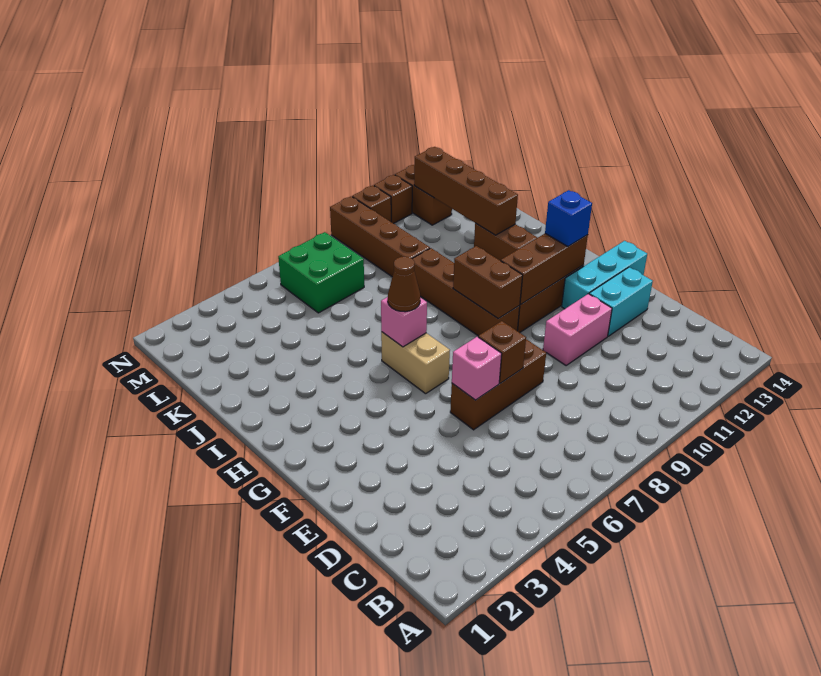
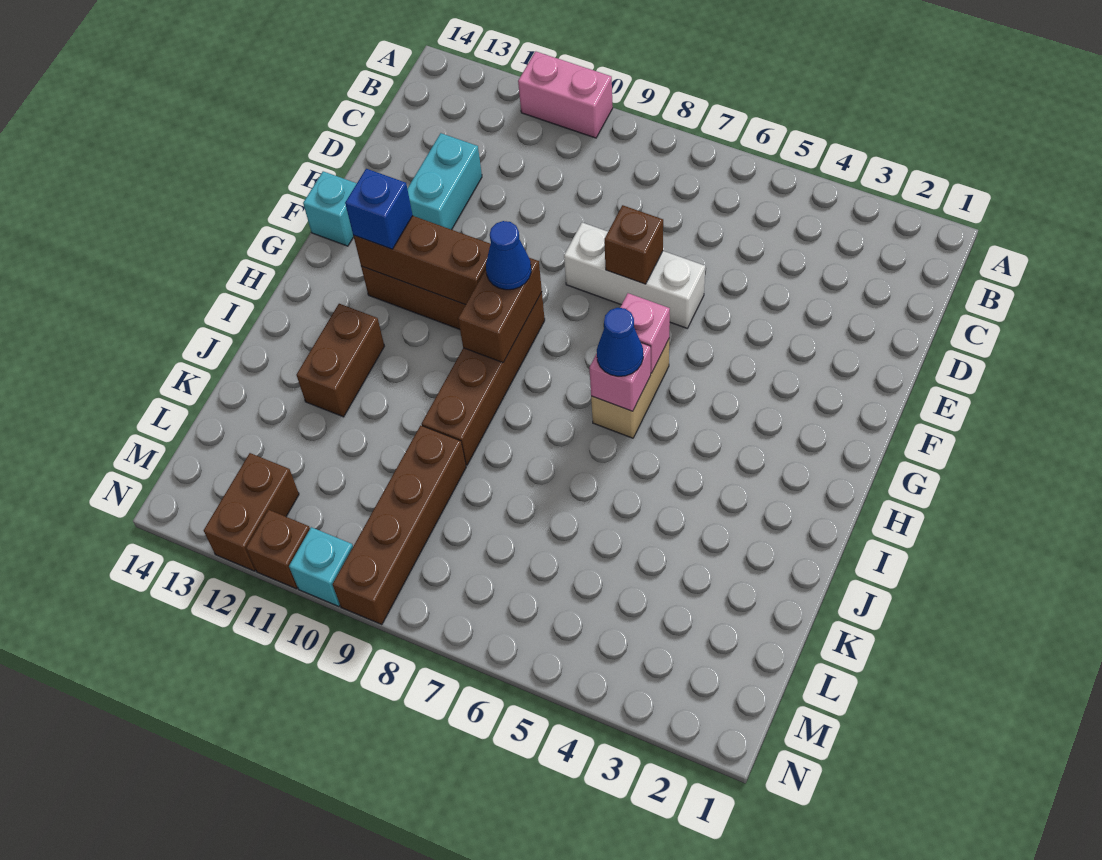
brown 1x3 brick [450,339,546,430] -> white 1x3 brick [564,223,705,328]
pink 1x1 brick [452,337,502,400] -> pink 1x1 brick moved to [620,293,670,373]
pink 1x2 brick [543,294,612,365] -> pink 1x2 brick moved to [518,51,613,138]
cyan 1x2 brick [589,267,653,336] -> cyan 1x2 brick turned to [407,133,482,230]
cyan 1x3 brick [562,241,647,309] -> cyan 1x1 brick [303,171,357,246]
none -> blue 1x1 cone [486,221,531,290]
brown 1x1 cone [388,257,420,312] -> blue 1x1 cone [597,308,643,376]
brown 1x4 brick [414,147,518,235] -> none
green 2x2 brick [278,232,364,313] -> none
brown 1x1 brick [352,186,391,222] -> cyan 1x1 brick [289,527,353,606]

